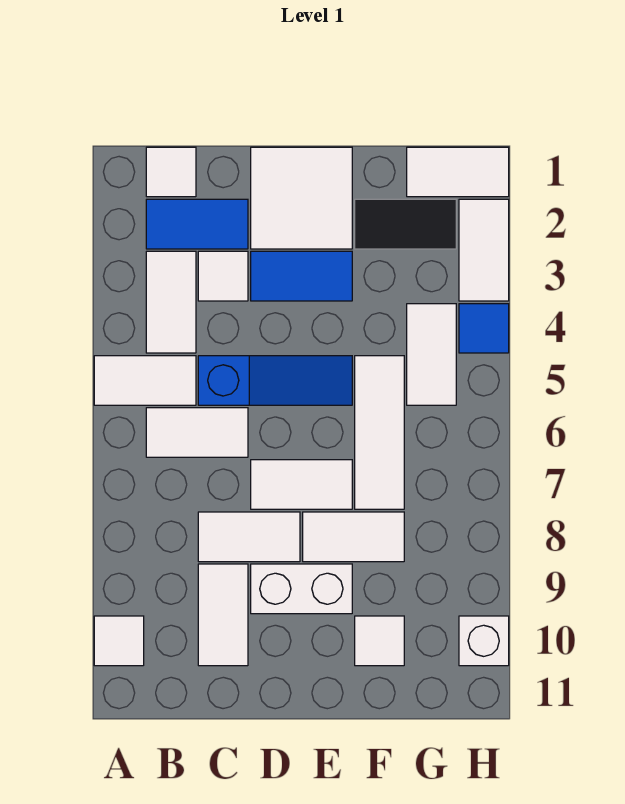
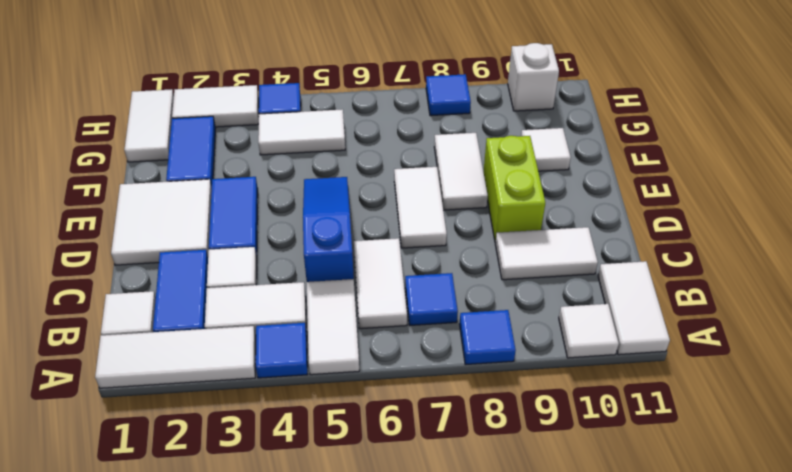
none -> blue 1x1 tile [256,323,307,378]
none -> blue 1x1 tile [459,310,516,365]
none -> blue 1x1 tile [405,273,458,325]
white 1x2 tile [198,512,300,562] -> white 1x2 tile moved to [598,261,670,355]
white 1x2 brick [251,564,352,614] -> lime 1x2 brick [483,136,545,243]
black 1x2 tile [355,199,456,249] -> blue 1x2 tile [166,116,216,187]
white 1x3 tile [355,356,404,509] -> white 1x3 tile moved to [95,326,256,388]
none -> blue 1x1 tile [426,74,471,116]

